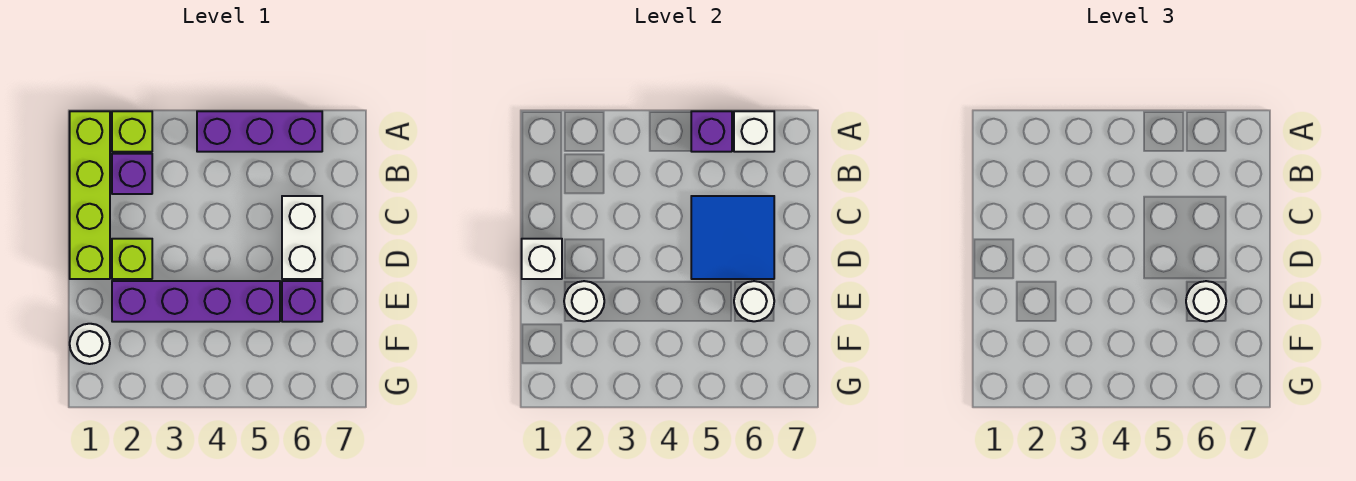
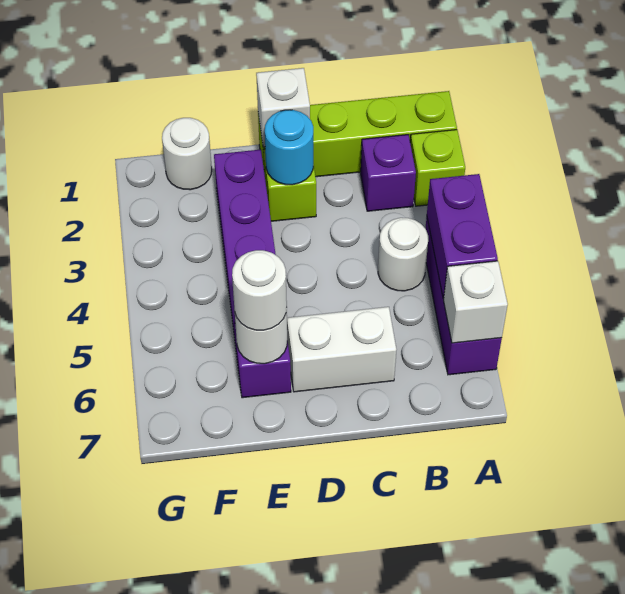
purple 1x1 brick [691,111,732,152] -> purple 1x2 brick [427,174,498,298]
blue 2x2 tile [691,196,774,279] -> none
none -> cyan 1x1 round brick [265,110,313,185]
white 1x1 round brick [564,281,604,321] -> white 1x1 round brick moved to [378,218,428,291]

